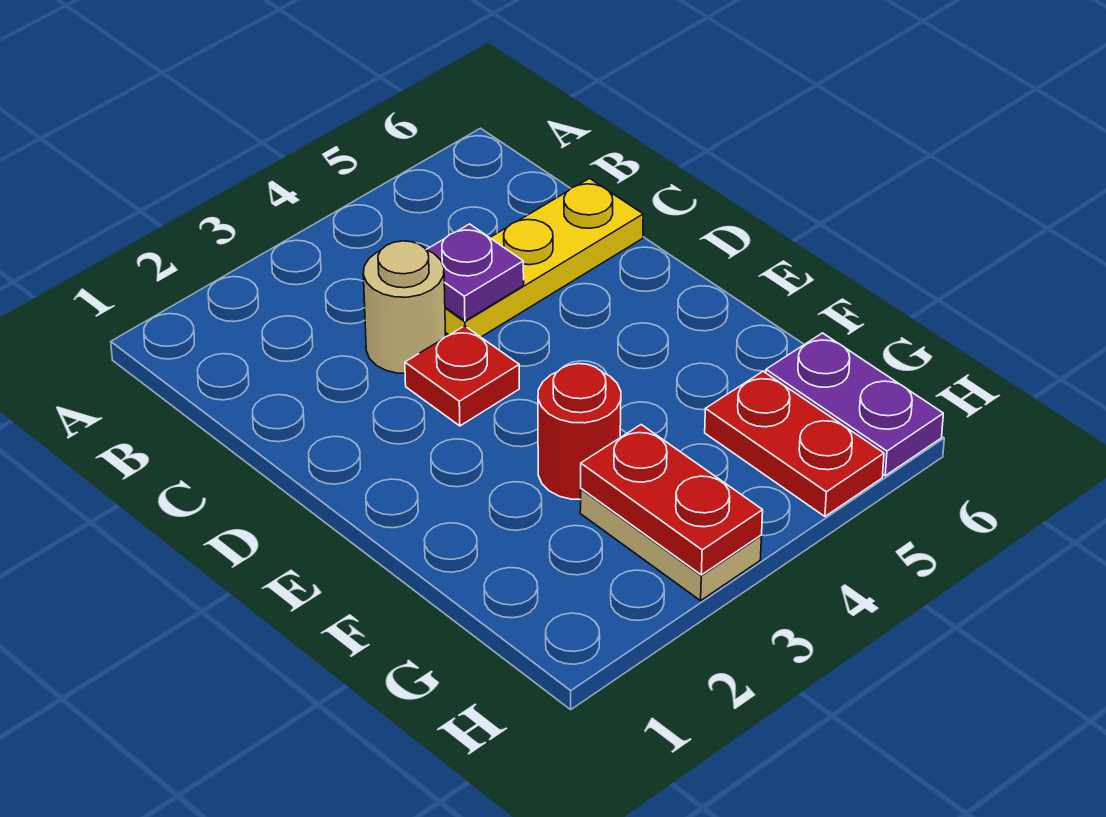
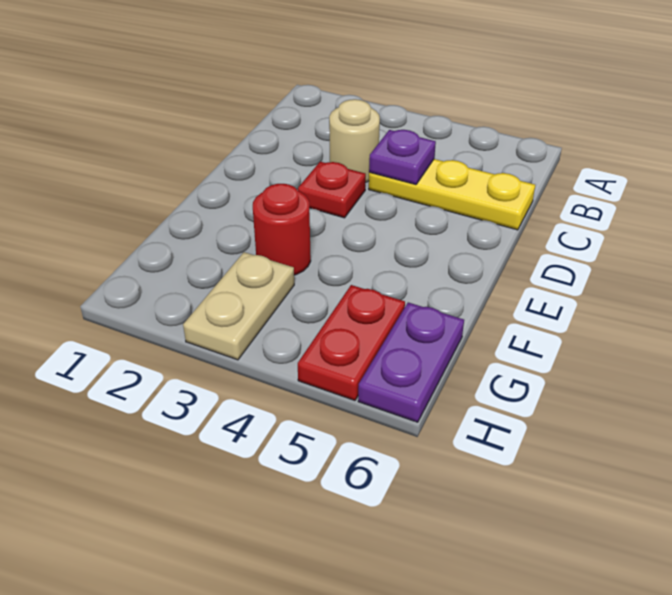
red 1x2 plate [581,425,763,575] -> none

